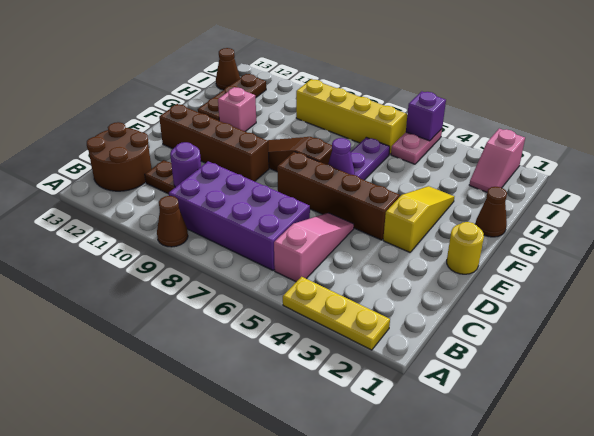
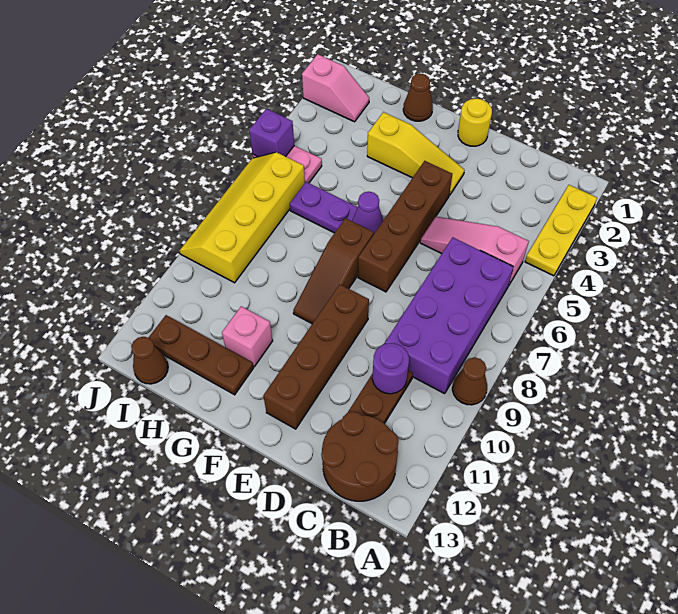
yellow 1x3 slope [383,186,454,252] -> yellow 1x3 slope turned to [367,112,464,195]

